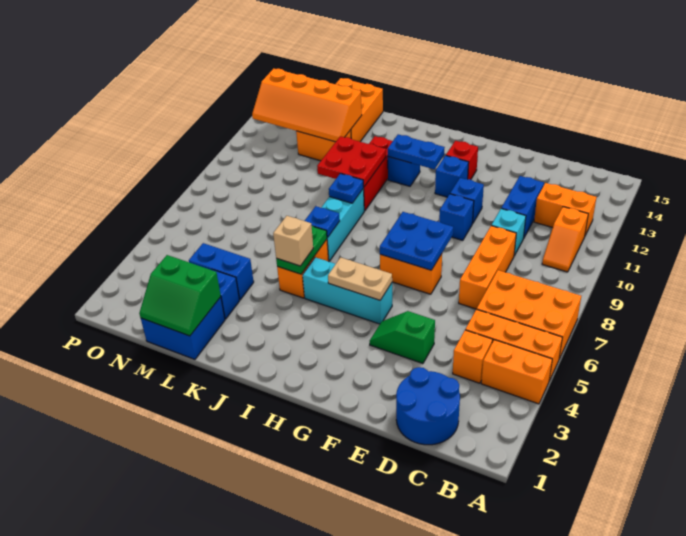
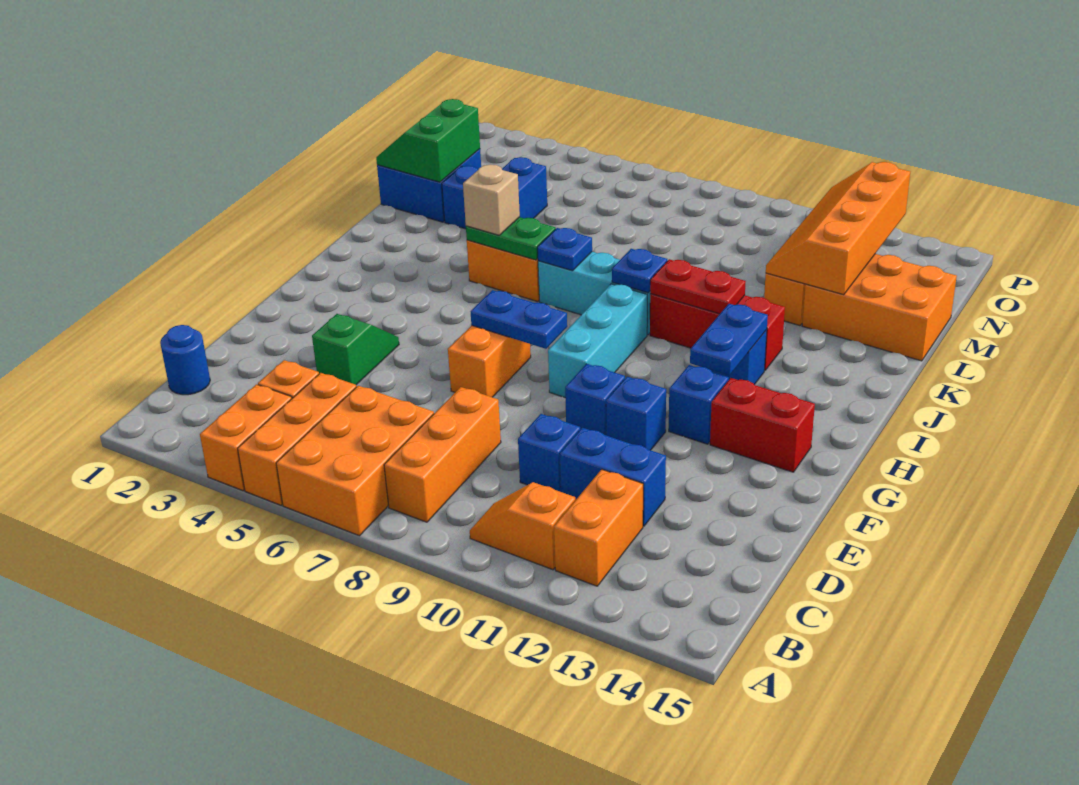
blue 2x2 round brick [396,367,460,445] -> blue 1x1 round brick [160,325,210,395]
orange 1x3 brick [459,226,516,309] -> orange 1x3 brick turned to [384,387,501,522]
cyan 1x1 brick [491,209,526,256] -> blue 1x1 brick [518,414,580,492]
blue 2x2 plate [380,212,453,270] -> blue 1x2 plate [471,290,567,349]
cyan 1x3 brick [303,257,392,324] -> cyan 1x3 brick moved to [548,284,647,397]
tan 1x2 plate [328,257,392,300] -> none
red 1x1 brick [446,141,478,180] -> red 1x2 brick [710,378,815,472]
red 2x2 plate [317,136,386,187] -> red 1x2 plate [650,259,746,314]

